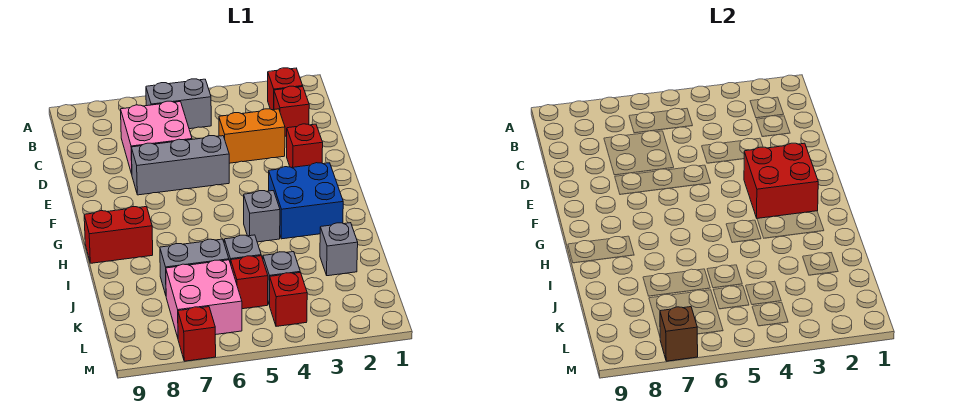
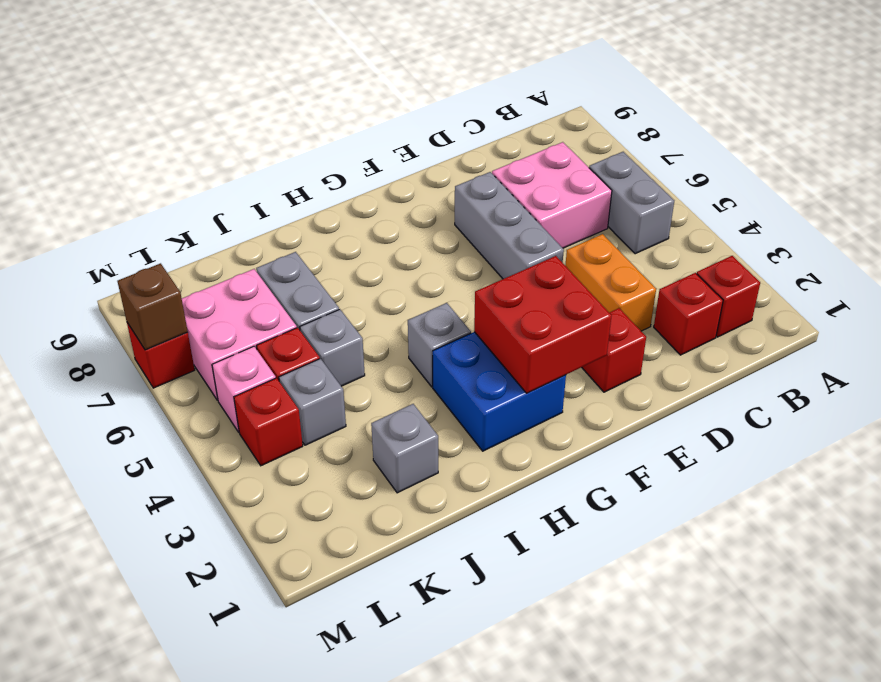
red 1x2 brick [84,207,153,263] -> none
none -> pink 1x1 brick [212,346,276,432]

